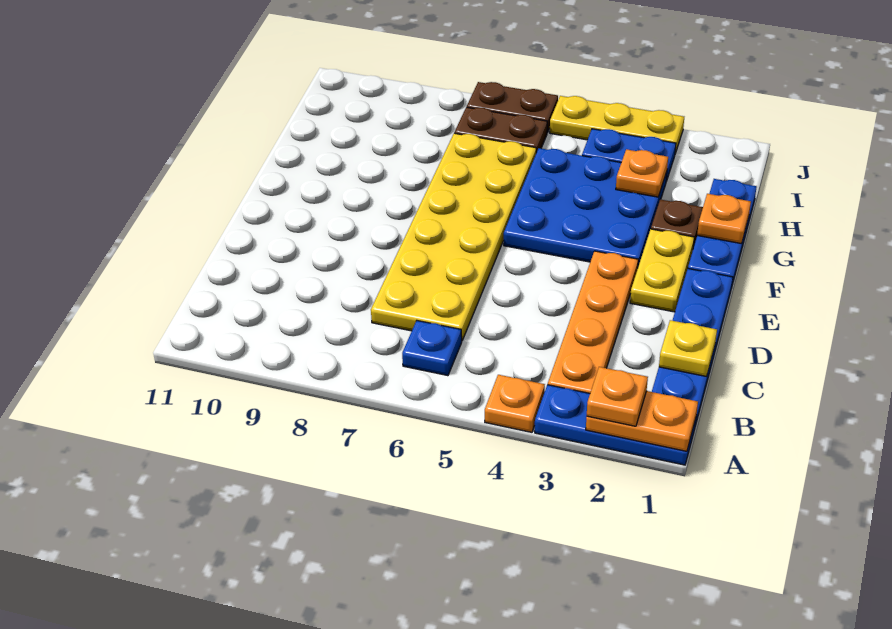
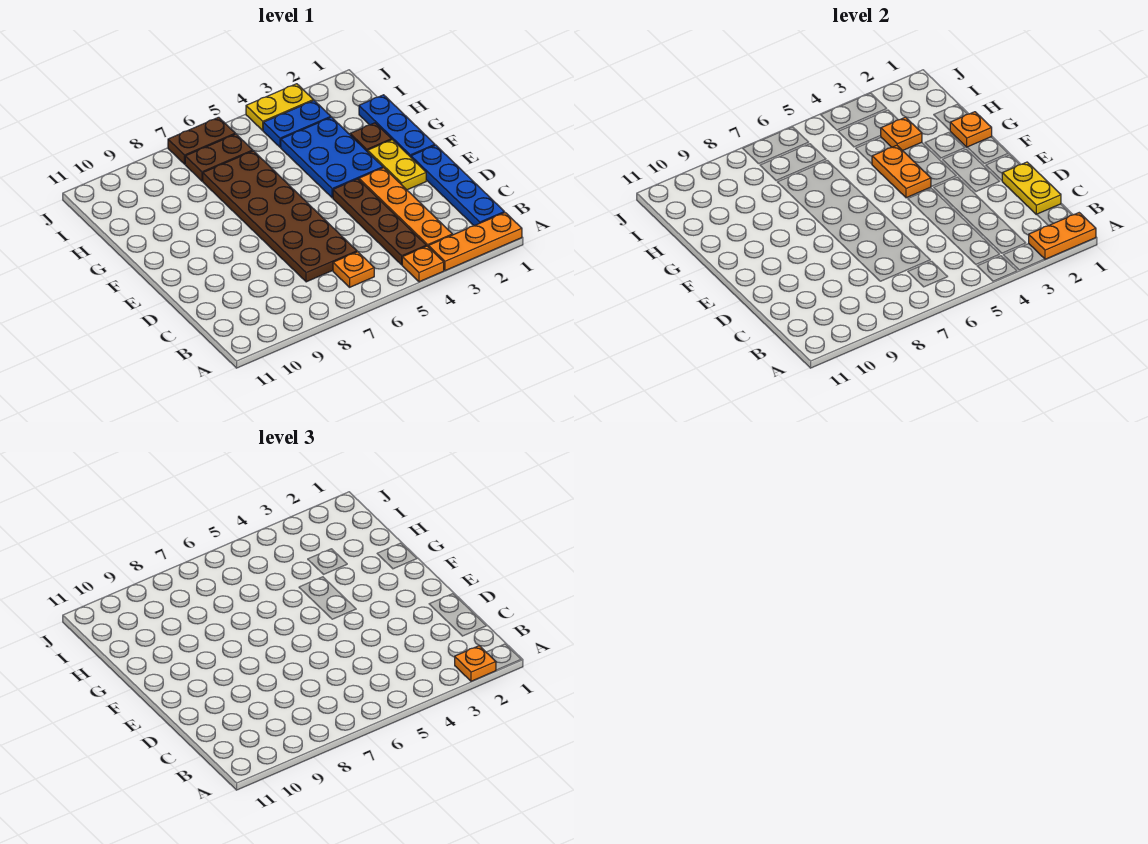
blue 1x3 plate [535,385,696,465] -> orange 1x3 plate [428,213,522,271]
none -> brown 1x4 plate [333,179,426,265]
blue 1x1 plate [402,321,462,376] -> orange 1x1 plate [333,252,374,287]
yellow 1x1 plate [659,320,717,377] -> yellow 1x2 plate [1002,162,1061,215]
yellow 2x6 plate [371,133,536,340] -> brown 2x6 plate [203,151,357,282]
blue 3x3 plate [504,148,667,266] -> blue 2x3 plate [281,117,383,198]
none -> orange 1x2 plate [872,145,931,198]
yellow 1x3 plate [550,96,684,153] -> yellow 1x2 plate [246,84,313,130]

